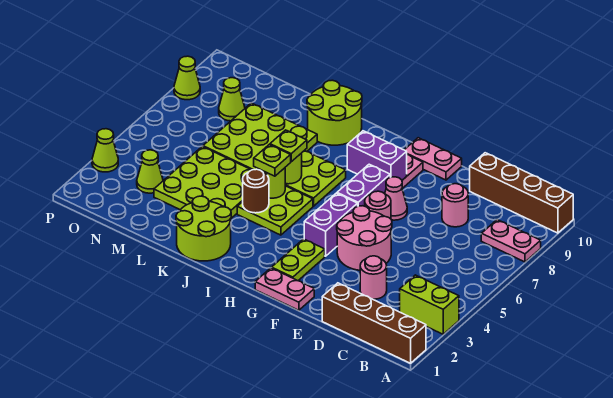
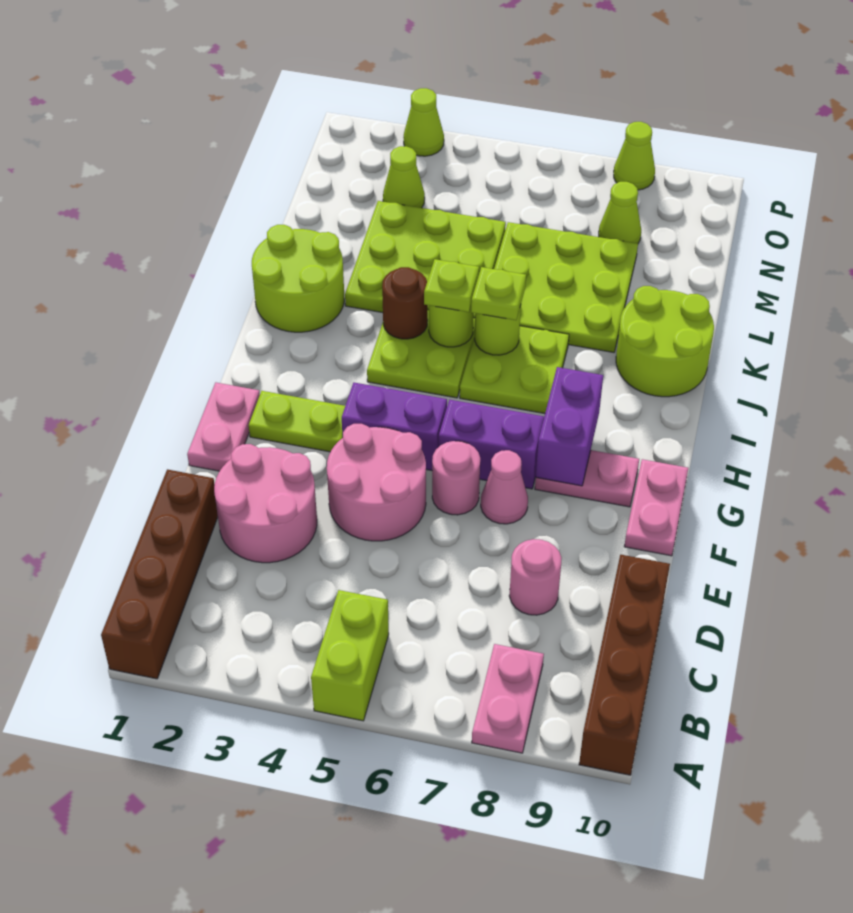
lime 1x2 brick [400,275,459,334] -> lime 1x2 brick moved to [311,590,389,721]
pink 1x1 round brick [360,256,387,299] -> pink 2x2 round brick [214,444,317,563]

